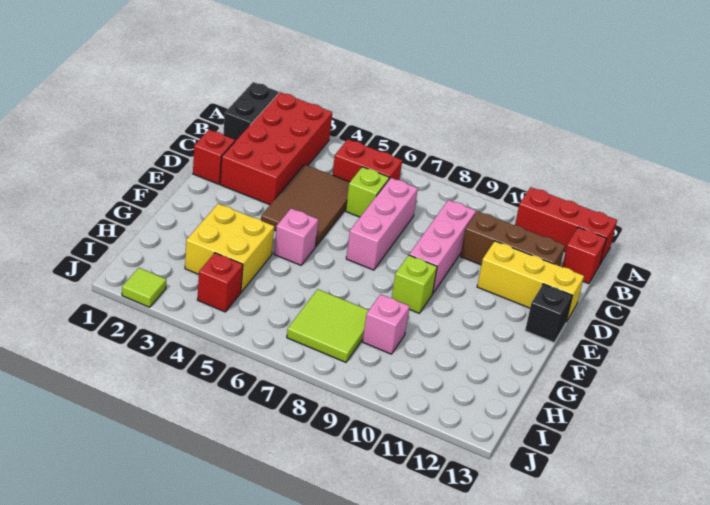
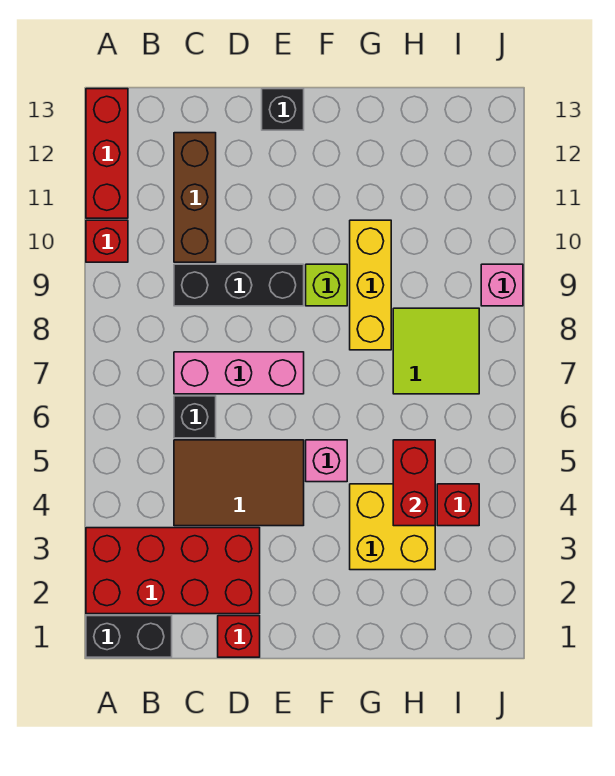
red 1x2 brick [332,139,402,182] -> red 1x2 brick moved to [393,440,435,526]
red 1x1 brick [562,227,606,284] -> red 1x1 brick moved to [86,220,128,262]
lime 1x1 brick [346,167,389,217] -> black 1x1 brick [174,396,216,438]
pink 1x3 brick [409,200,476,293] -> black 1x3 brick [174,264,304,306]
yellow 1x3 brick [477,241,584,322] -> yellow 1x3 brick moved to [350,220,391,350]
pink 1x1 brick [363,294,410,354] -> pink 1x1 brick moved to [481,264,523,306]
lime 1x1 tile [122,268,166,307] -> none

